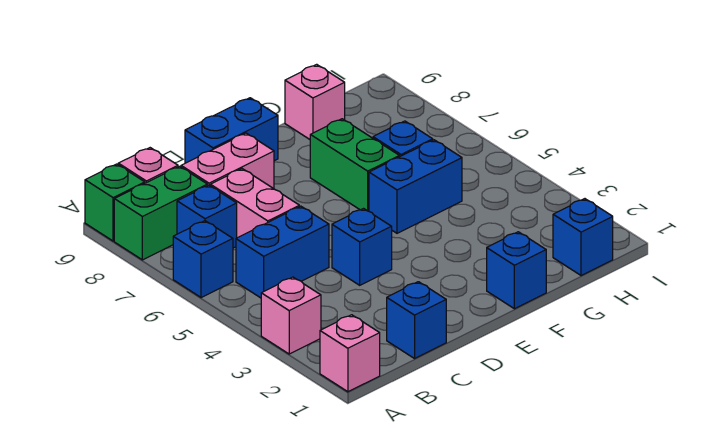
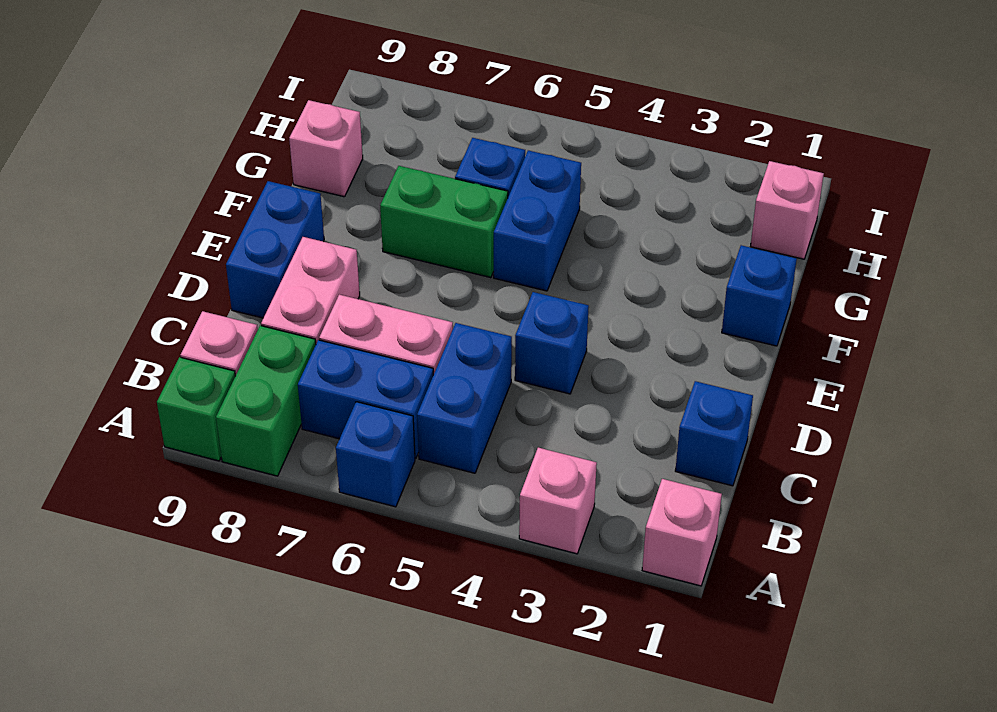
blue 1x1 brick [177,185,237,248] -> blue 1x2 brick [298,340,433,458]
blue 1x1 brick [553,199,613,276] -> pink 1x1 brick [750,161,824,259]

